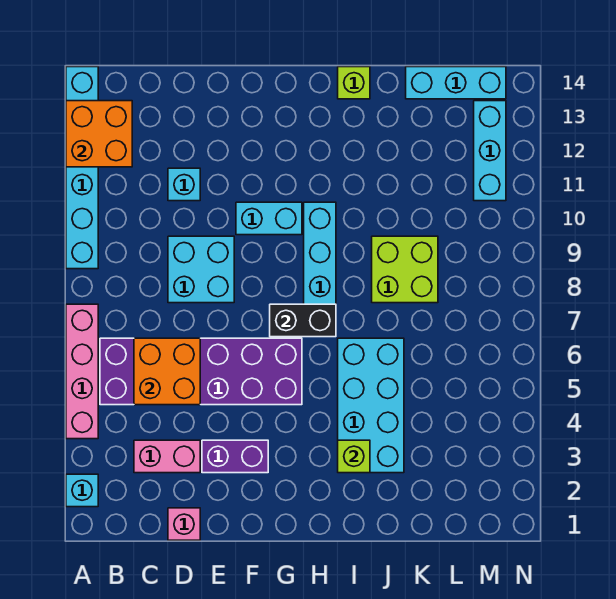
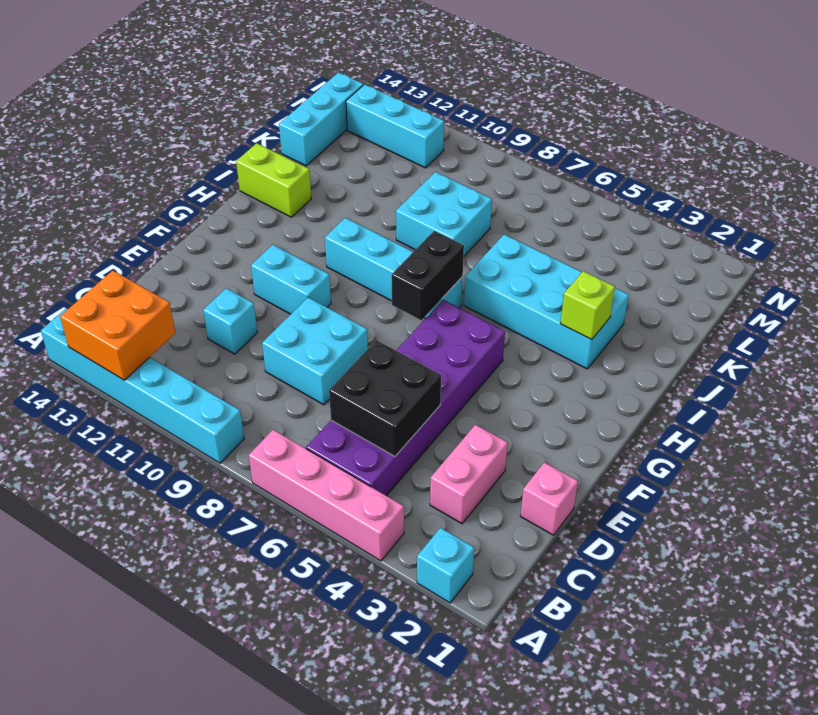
orange 2x2 brick [134,338,200,405] -> black 2x2 brick [329,340,441,456]
purple 1x2 brick [202,440,268,473] -> none
cyan 1x2 brick [236,202,302,235] -> cyan 1x2 brick turned to [251,245,331,314]
lime 1x1 brick [338,67,370,99] -> lime 1x2 brick [236,143,311,217]
lime 2x2 brick [372,236,438,303] -> cyan 2x2 brick [396,172,492,256]

